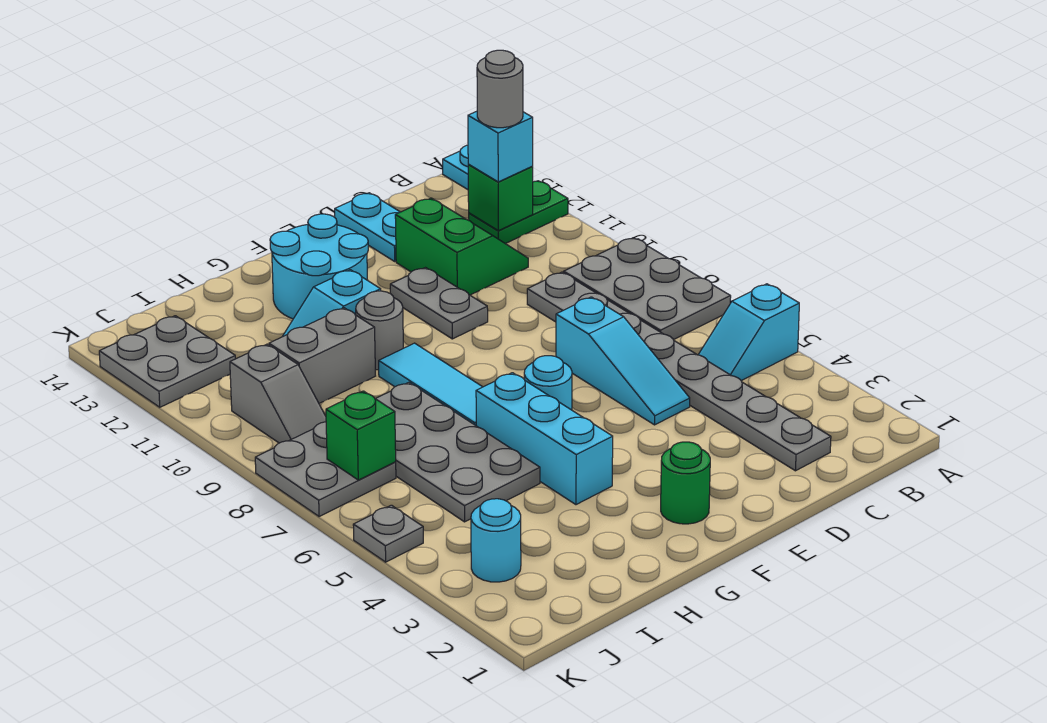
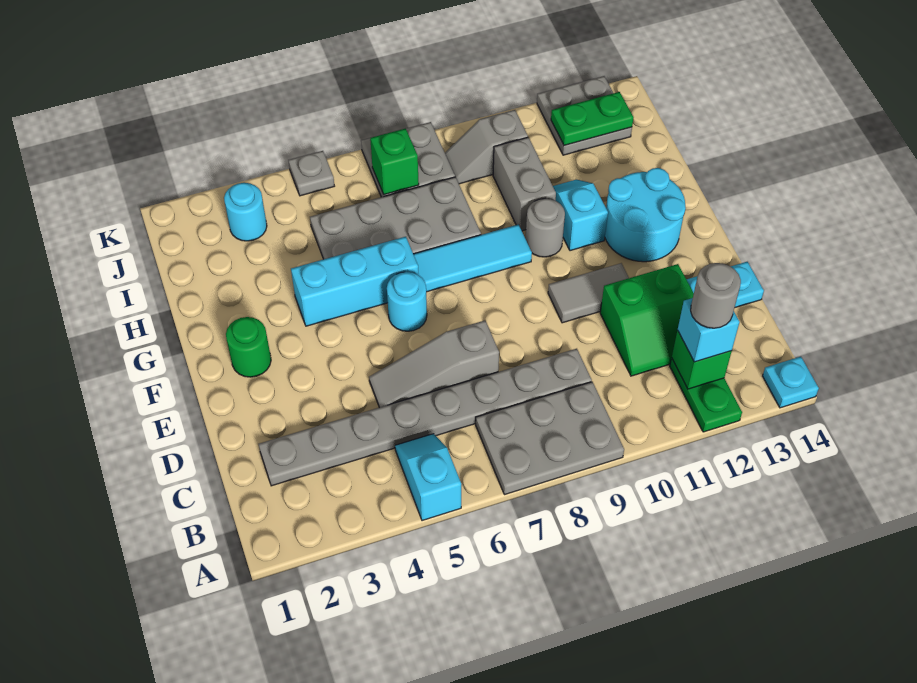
cyan 1x3 slope [556,297,690,425] -> grey 1x3 slope [369,320,499,408]
grey 1x2 plate [390,268,488,339] -> grey 1x2 tile [548,263,629,323]
none -> green 1x2 plate [551,92,634,145]

